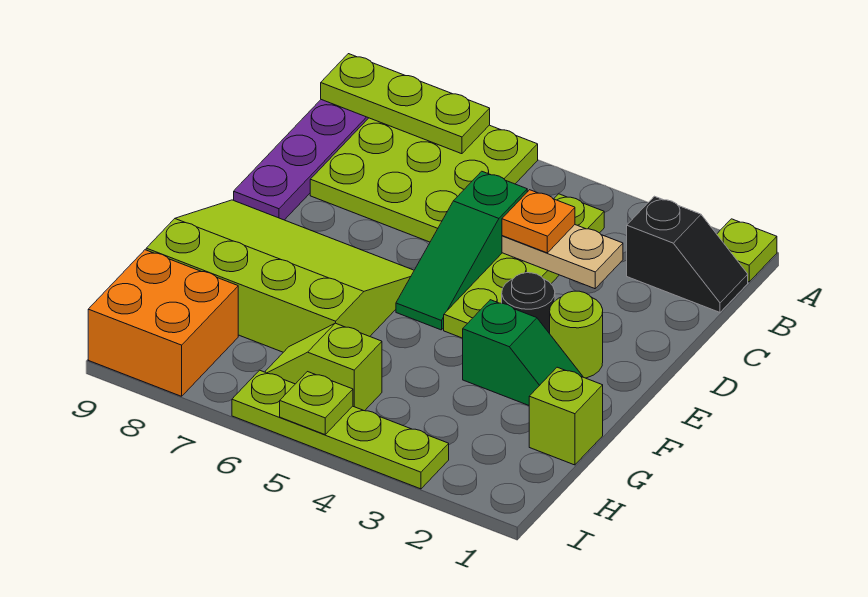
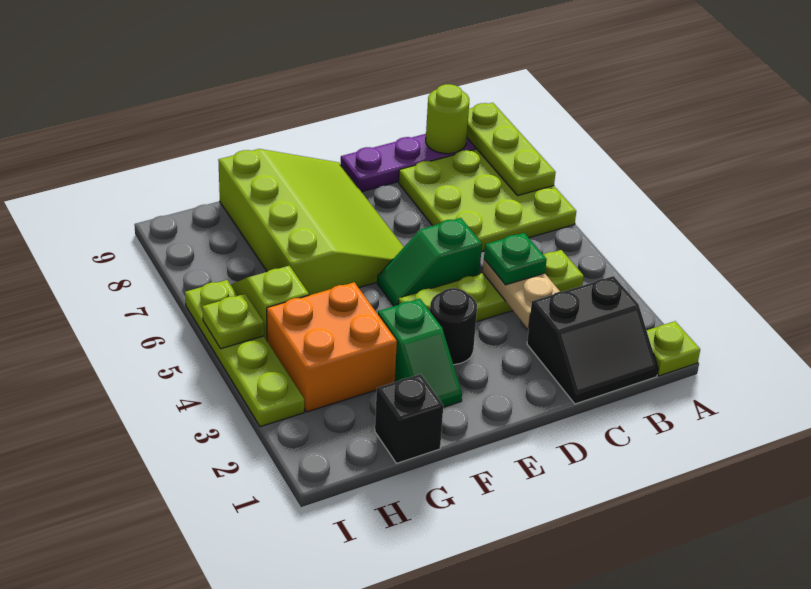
black 1x2 slope [627,196,748,312] -> black 2x2 slope [527,276,658,404]
orange 1x1 plate [502,190,575,253] -> green 1x1 plate [484,233,547,285]
green 1x3 slope [396,171,527,330] -> green 1x2 slope [377,218,482,306]
lime 1x1 round brick [550,291,603,378] -> lime 1x1 round brick moved to [426,84,469,154]
lime 1x1 brick [529,367,603,465] -> black 1x1 brick [375,374,443,463]
orange 2x2 brick [88,250,238,396] -> orange 2x2 brick moved to [267,282,397,412]

